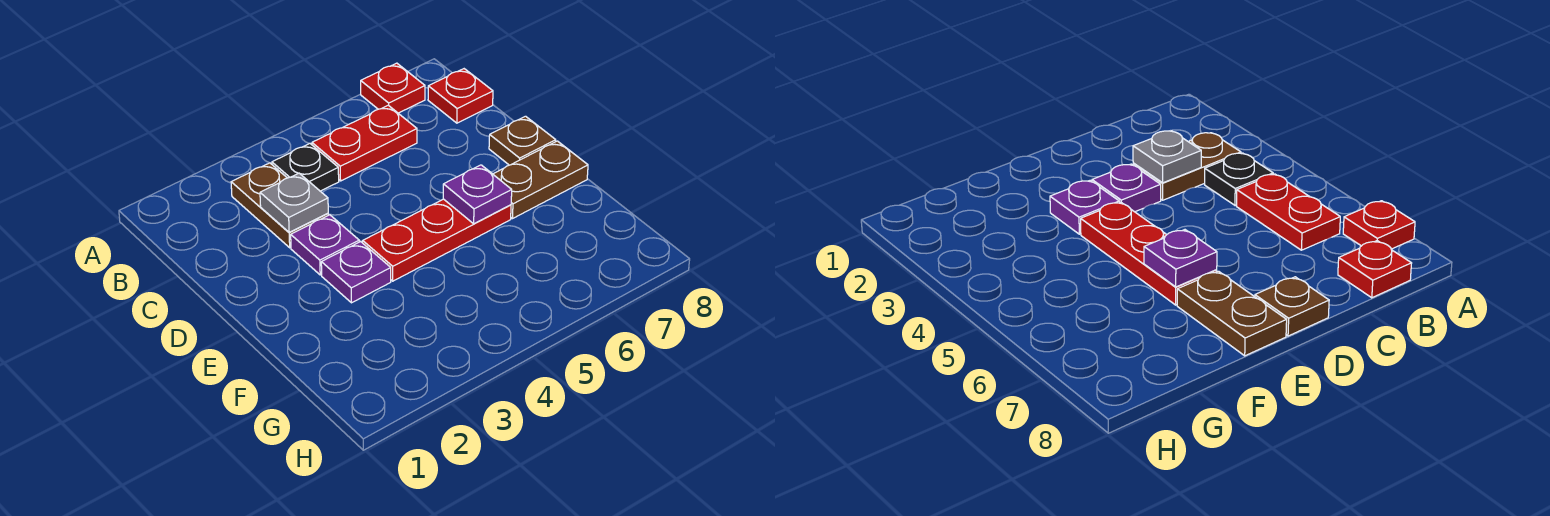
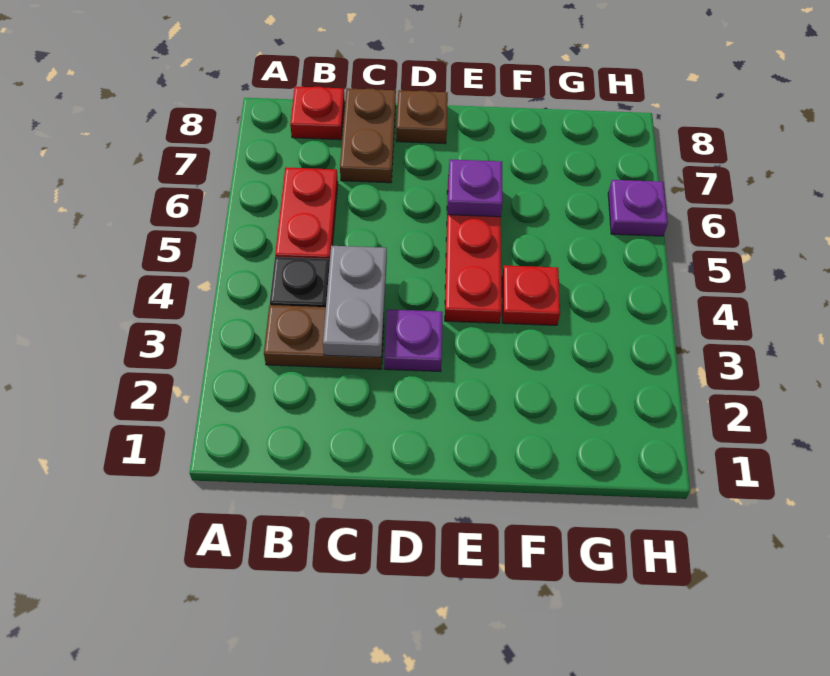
red 1x1 plate [361,63,425,113] -> red 1x1 plate moved to [502,265,560,325]
grey 1x1 plate [260,173,328,232] -> grey 1x2 plate [323,246,387,357]
purple 1x1 plate [321,242,391,303] -> purple 1x1 plate moved to [608,180,668,236]
brown 1x2 plate [493,141,588,219] -> brown 1x2 plate moved to [340,88,396,183]

